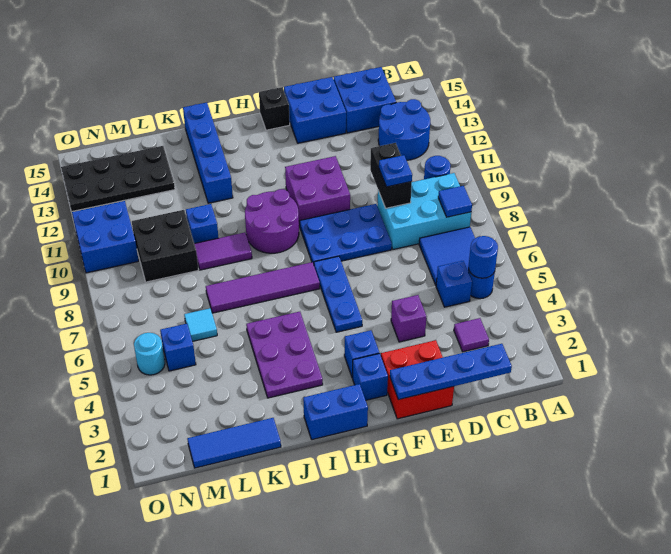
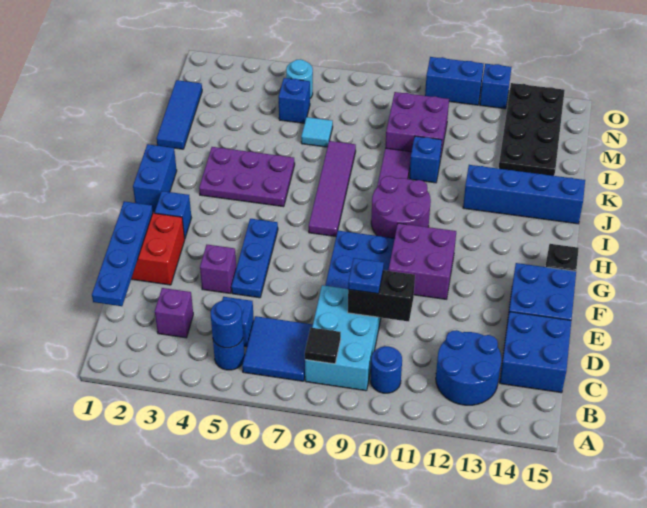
blue 1x1 tile [438,186,472,217] -> black 1x1 tile [305,328,341,364]
purple 1x1 tile [454,318,489,352] -> purple 1x1 brick [155,288,193,338]
blue 1x1 brick [344,330,379,378] -> blue 1x1 brick moved to [480,64,511,109]
blue 1x3 plate [314,256,362,332] -> blue 1x3 plate turned to [231,219,278,298]
black 2x2 brick [132,210,198,282] -> purple 2x2 brick [385,92,449,160]
blue 2x2 brick [72,201,139,273] -> blue 1x2 brick [425,57,484,105]

